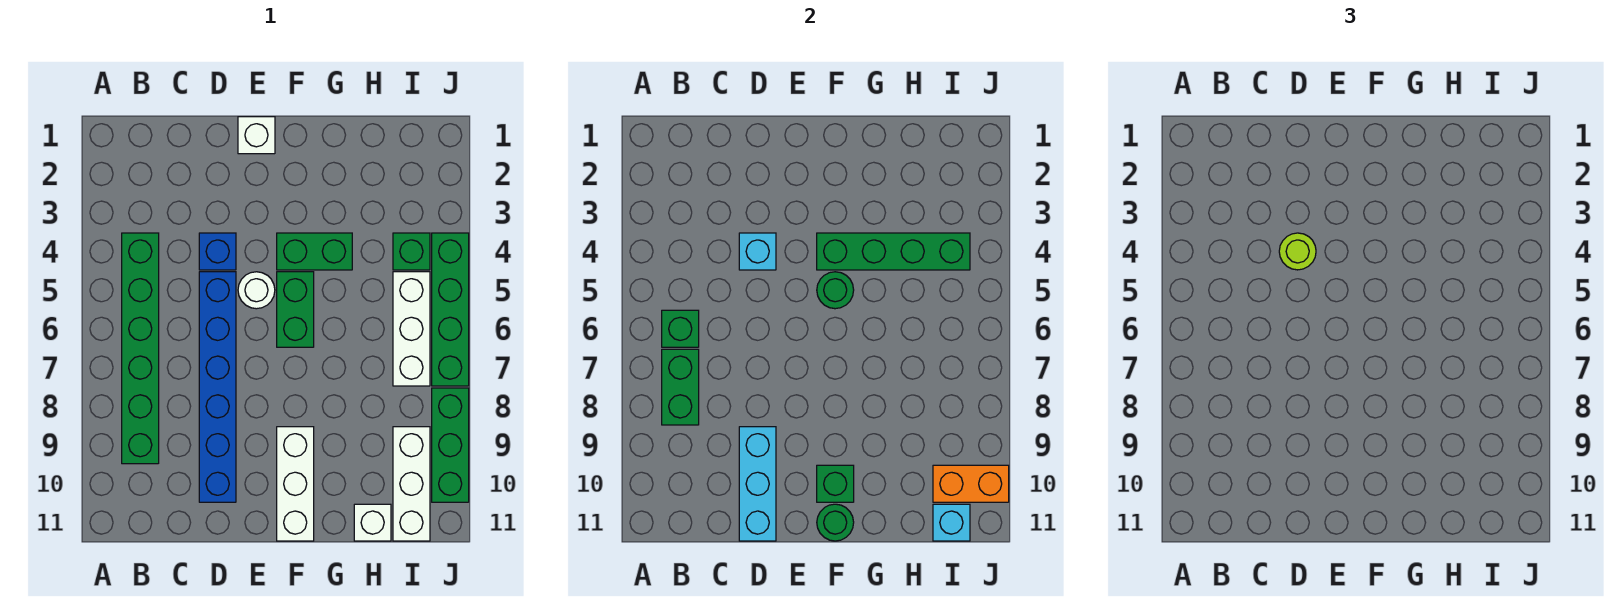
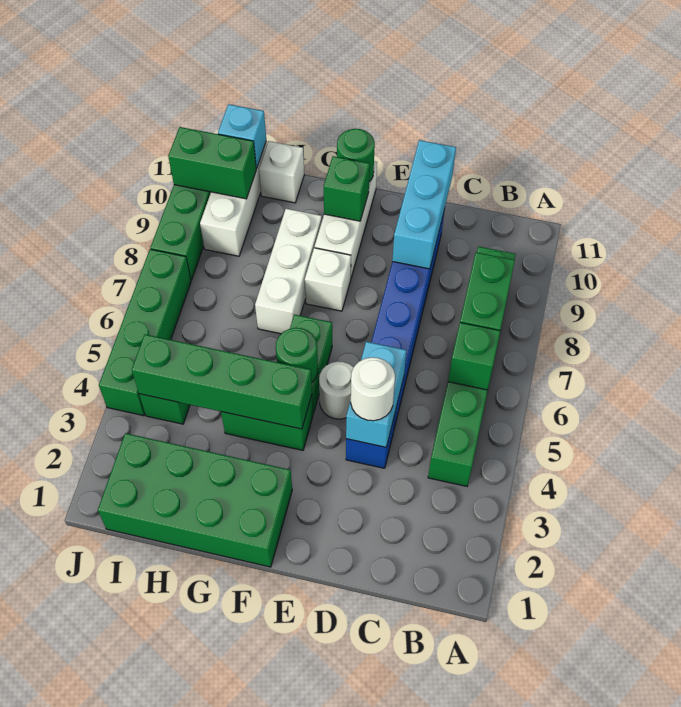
cyan 1x1 brick [739,233,776,270] -> cyan 1x2 brick [346,342,406,447]
lime 1x1 round brick [1279,233,1316,270] -> white 1x1 round brick [351,357,395,421]
white 1x1 brick [238,117,275,154] -> white 1x1 brick moved to [305,248,351,311]
none -> green 2x4 brick [98,433,292,567]
white 1x3 brick [393,272,430,386] -> white 1x3 brick moved to [255,209,322,334]
orange 1x2 brick [933,465,1009,502] -> green 1x2 brick [168,127,256,199]

